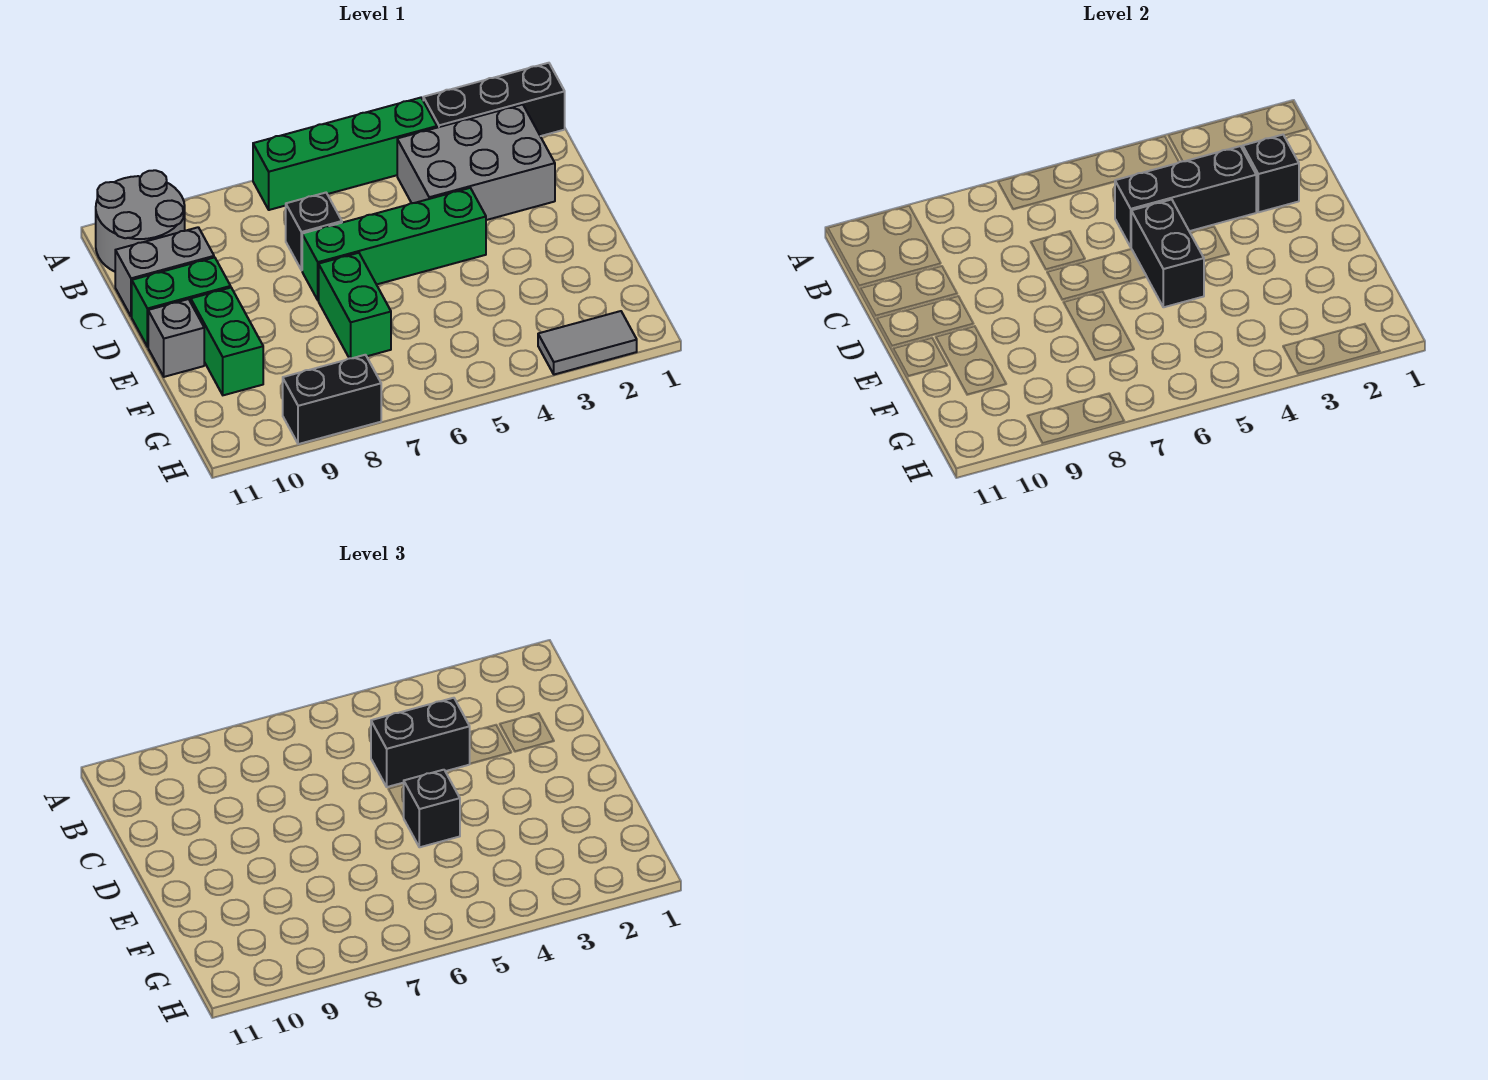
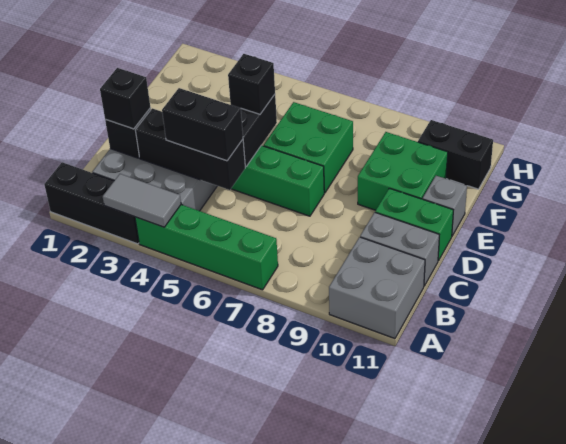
grey 2x2 round brick [96,170,185,272] -> grey 2x2 brick [329,237,425,339]
black 1x1 brick [286,193,342,270] -> black 1x1 brick moved to [100,68,151,129]
green 1x2 brick [319,253,391,359] -> green 2x2 brick [264,102,353,193]
green 1x2 brick [191,288,263,395] -> green 2x2 brick [358,132,448,210]
grey 1x2 tile [538,311,637,375] -> grey 1x2 tile moved to [103,174,181,227]
black 1x2 brick [283,355,381,444] -> black 1x2 brick moved to [418,120,493,189]

